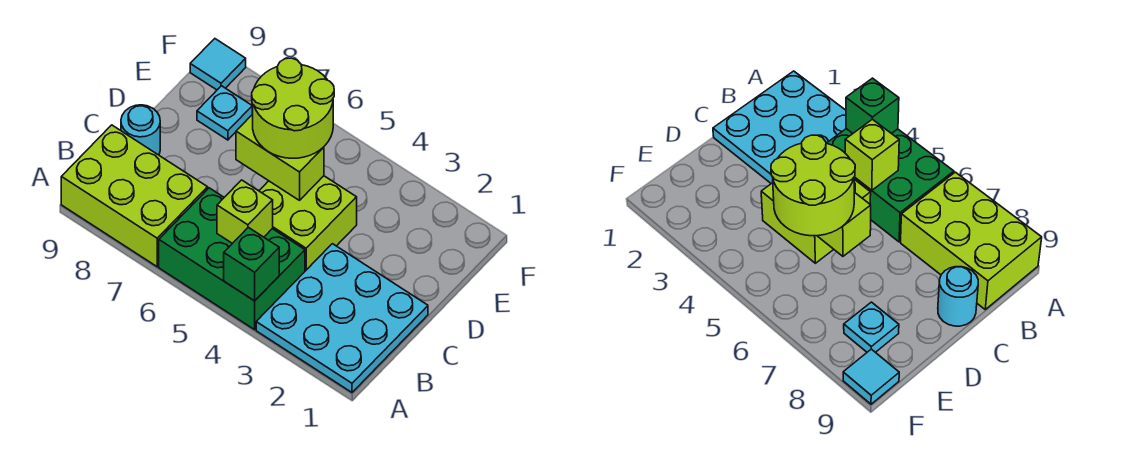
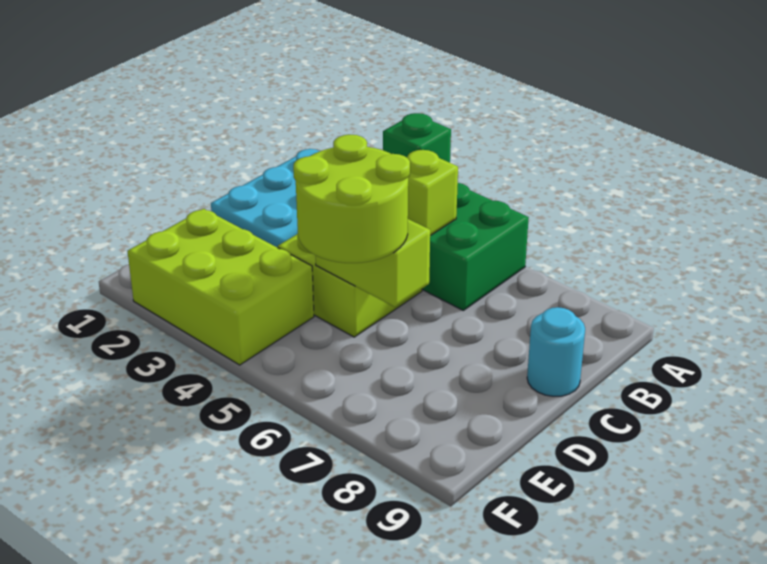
lime 2x3 brick [61,125,208,267] -> lime 2x3 brick moved to [128,209,314,365]
cyan 1x1 plate [197,86,252,140] -> none
cyan 1x1 tile [190,39,246,90] -> none

